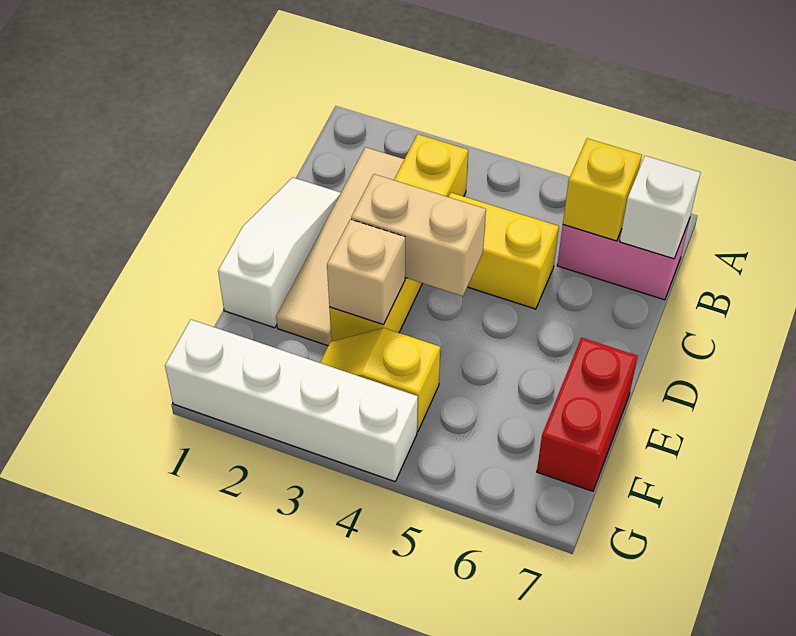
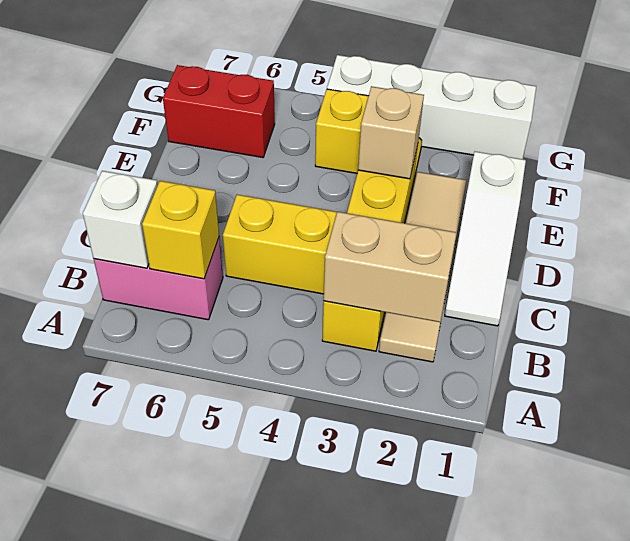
tan 1x2 brick [351,174,486,296] -> tan 1x2 brick moved to [324,212,456,322]
red 1x2 brick [537,338,638,491] -> red 1x2 brick turned to [163,65,275,158]

